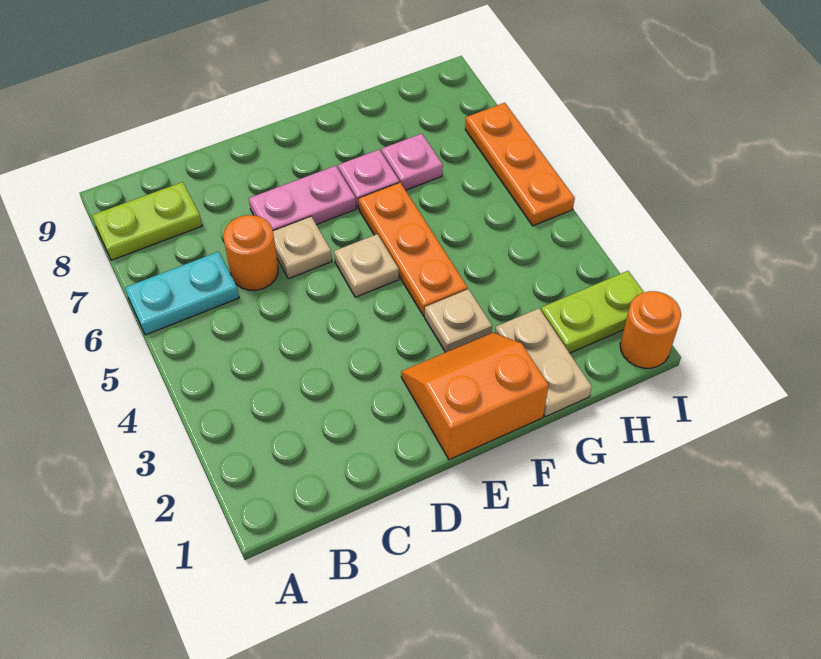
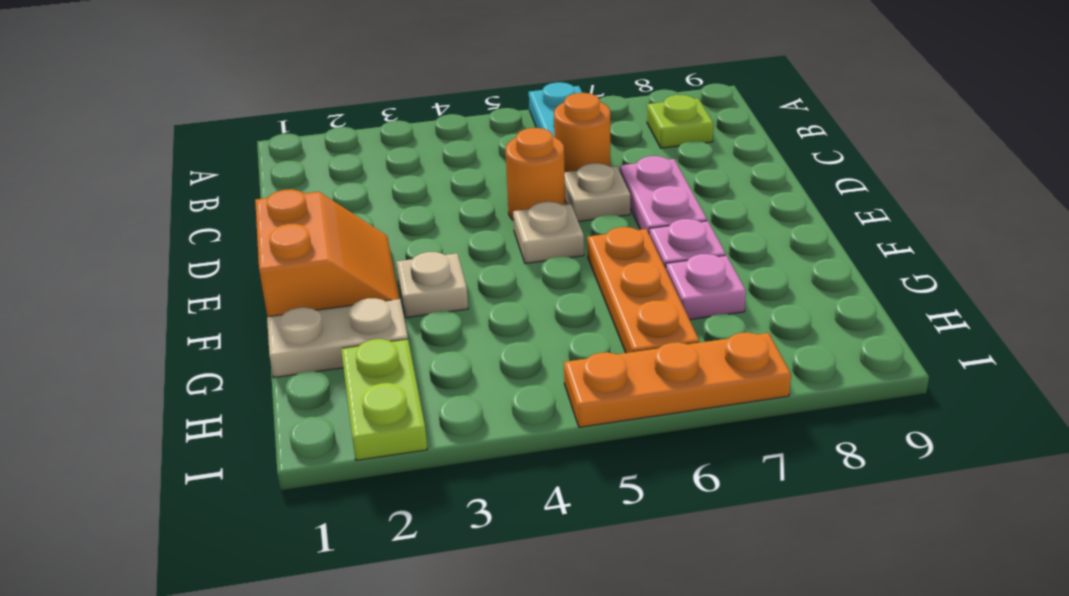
lime 1x2 plate [92,182,202,260] -> lime 1x1 plate [647,95,713,148]
orange 1x3 plate [359,182,468,316] -> orange 1x3 plate turned to [587,227,699,353]
orange 1x1 round brick [620,291,681,368] -> orange 1x1 round brick moved to [505,128,565,220]

